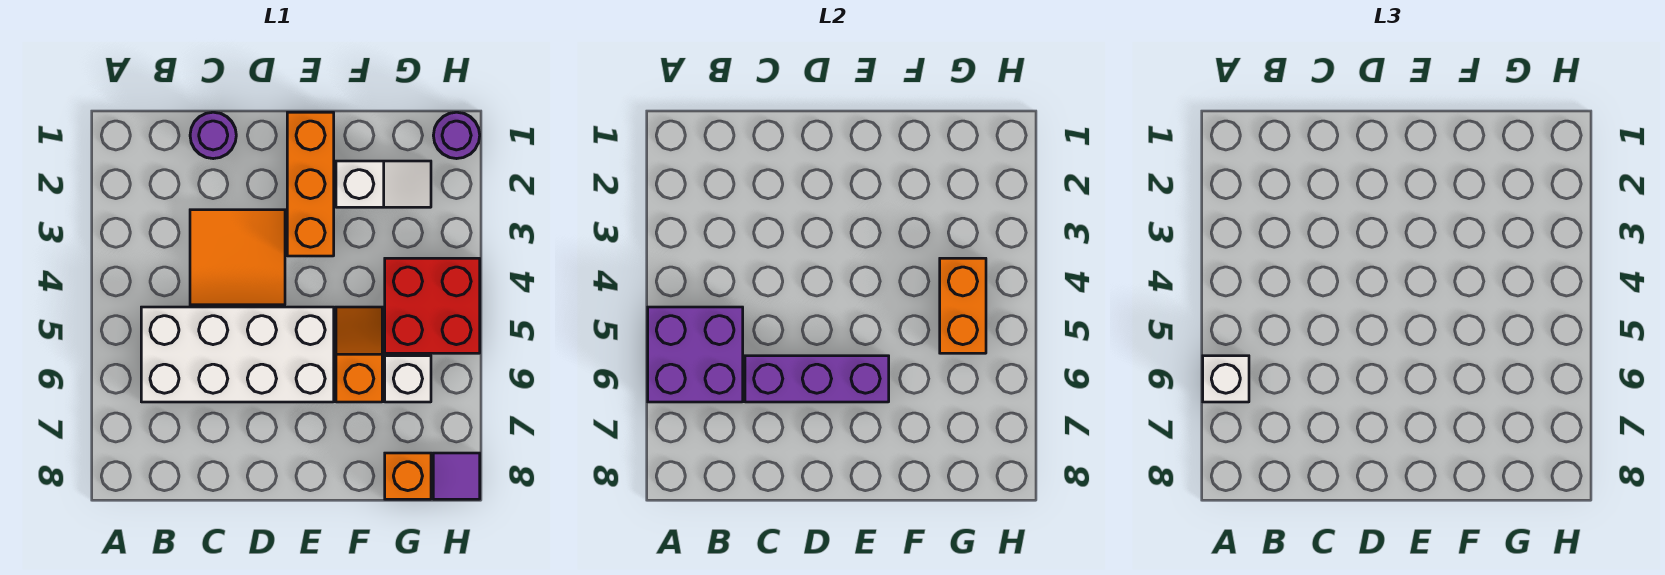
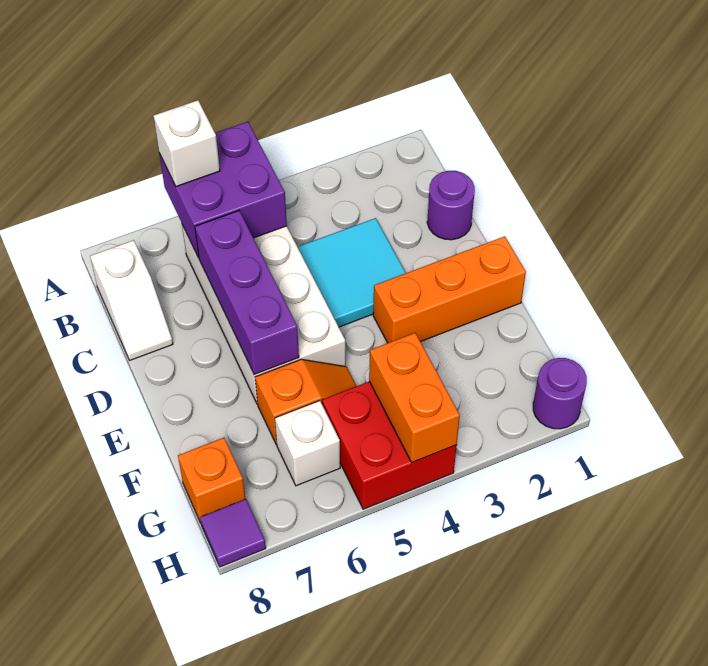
orange 2x2 tile [190,210,285,305] -> cyan 2x2 tile [298,218,406,327]
white 1x2 slope [336,161,431,207] -> white 1x2 slope moved to [90,240,173,360]
orange 1x2 brick [940,258,986,353] -> orange 1x2 brick turned to [369,333,460,462]

